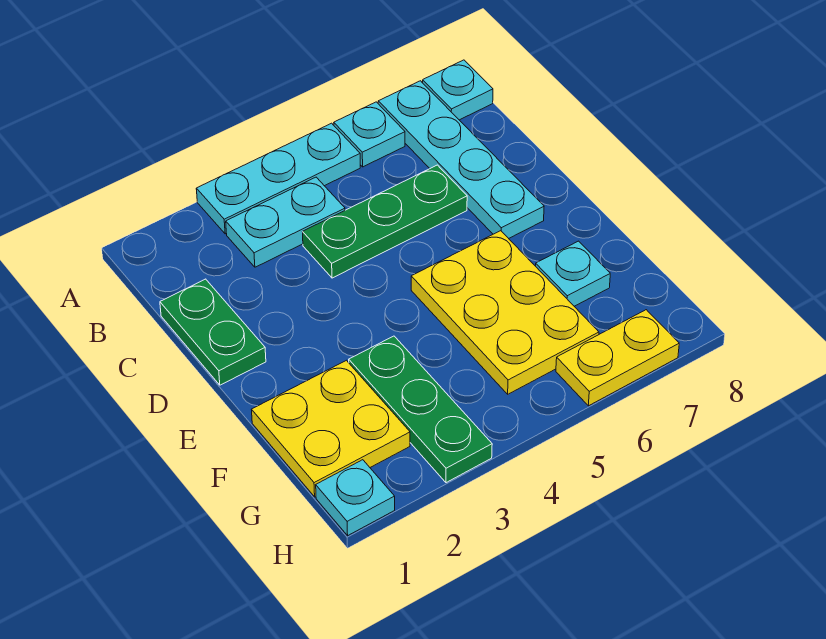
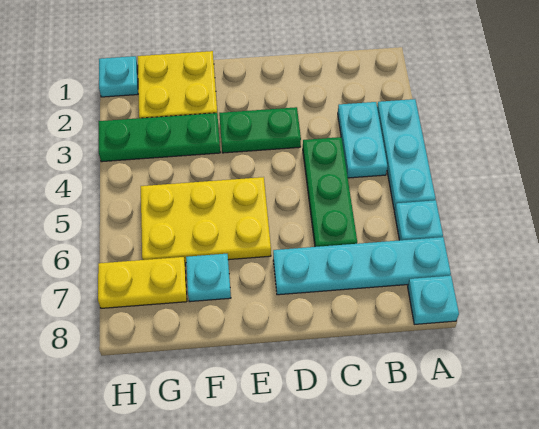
green 1x2 plate [160,279,266,385] -> green 1x2 plate moved to [219,107,301,153]
yellow 1x2 plate [556,310,679,406] -> yellow 1x2 plate turned to [98,257,187,308]

